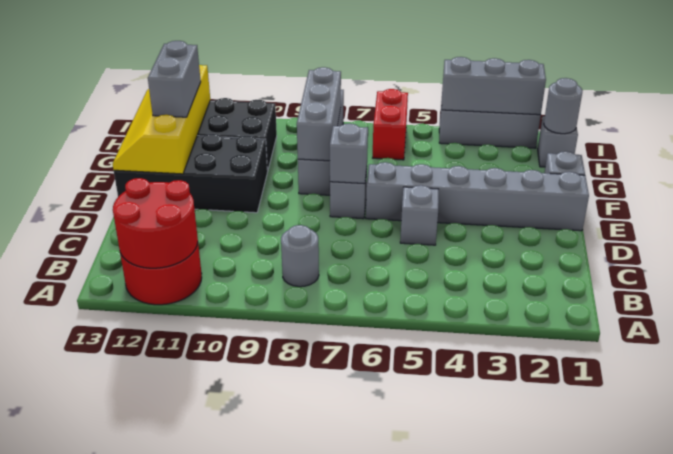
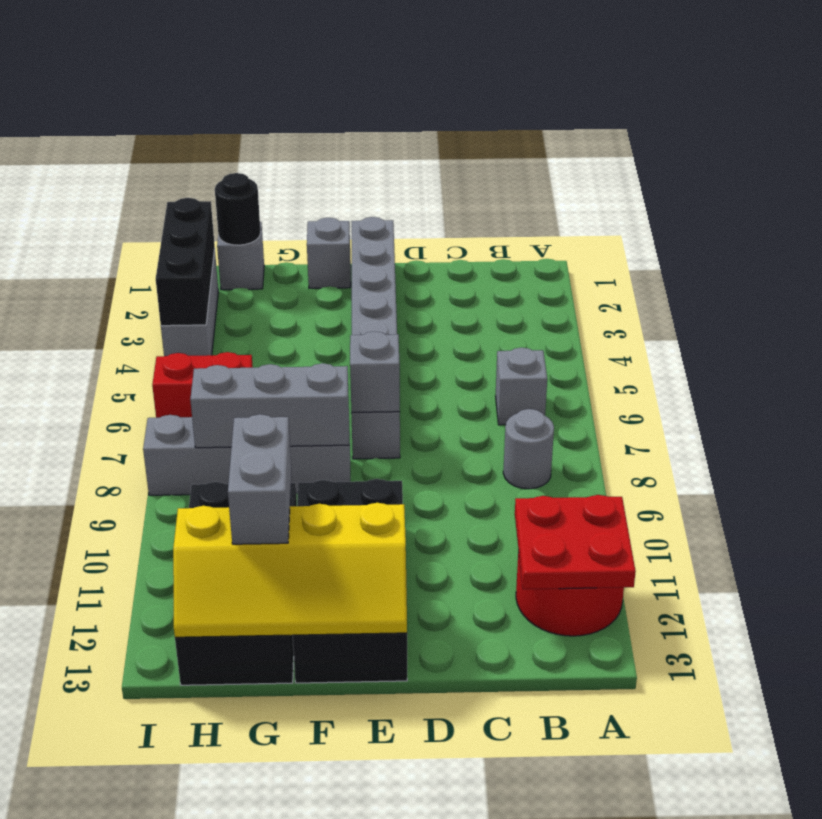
red 2x2 round brick [113,178,198,268] -> red 2x2 plate [515,495,636,589]
grey 1x1 brick [400,185,439,245] -> grey 1x1 brick moved to [496,348,547,425]
grey 1x2 brick [148,41,201,117] -> grey 1x2 brick turned to [228,414,291,544]
grey 1x1 round brick [544,78,583,134] -> black 1x1 round brick [215,173,261,245]
grey 1x3 brick [442,57,546,115] -> black 1x3 brick [156,198,215,326]

